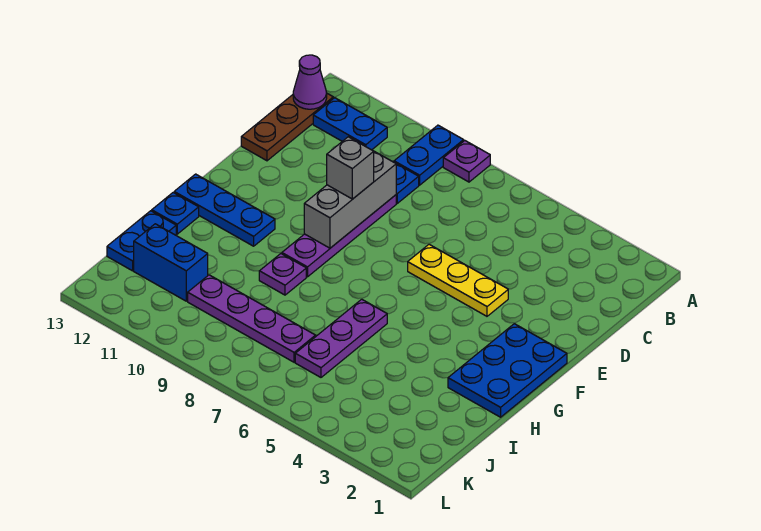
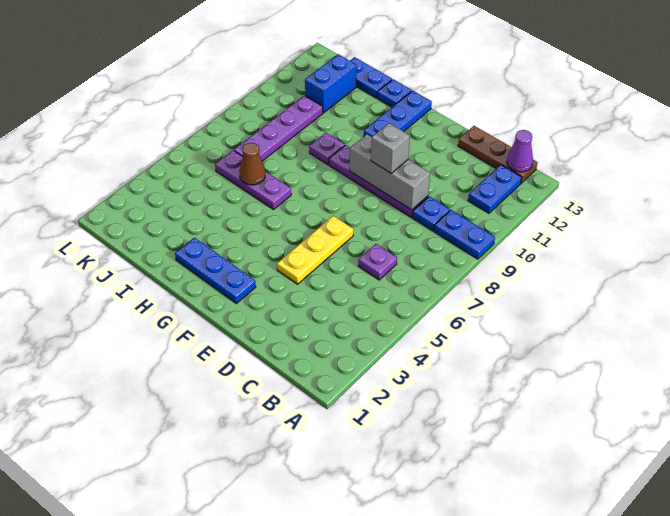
purple 1x1 plate [443,141,490,182] -> purple 1x1 plate moved to [358,244,397,280]
blue 2x3 plate [448,324,567,417] -> blue 1x3 plate [175,238,256,303]
none -> brown 1x1 cone [239,143,265,185]

